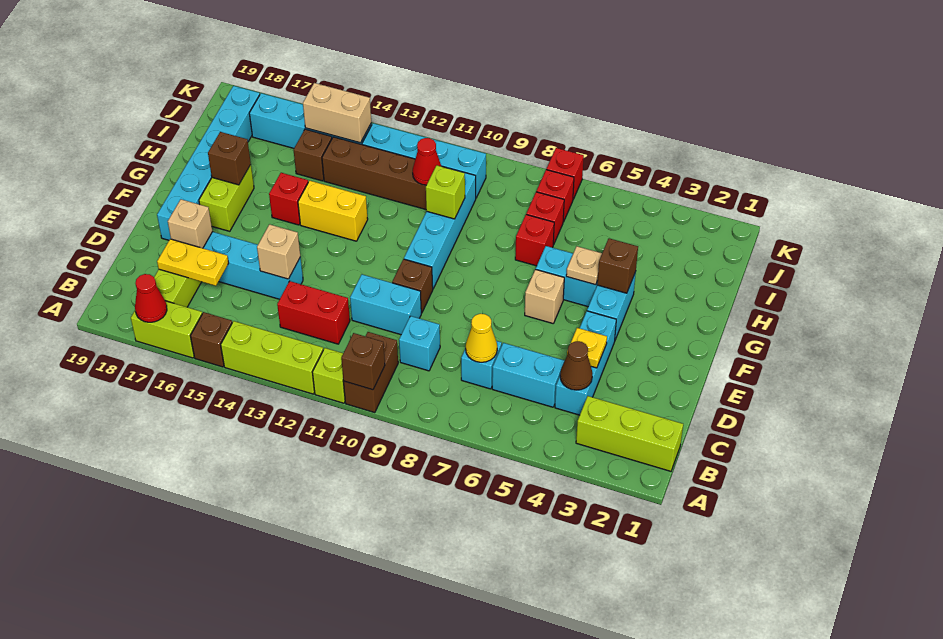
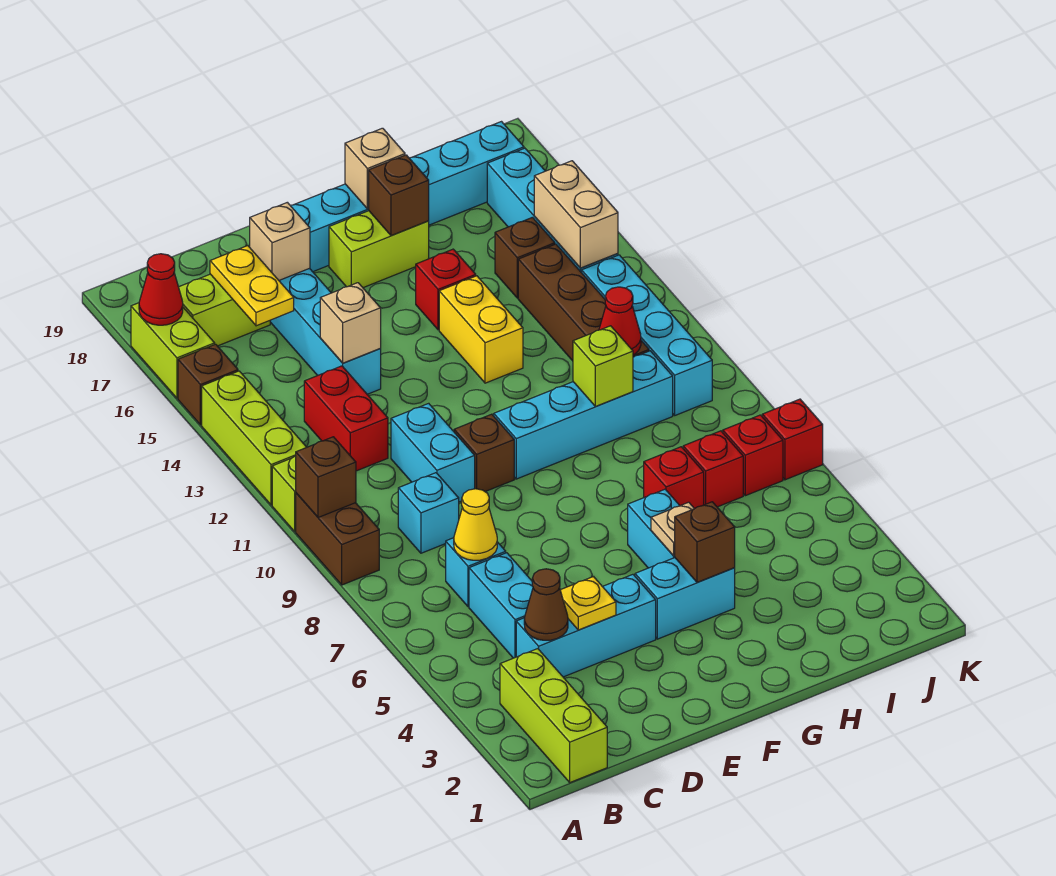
brown 1x2 brick [344,332,398,413] -> brown 1x2 brick turned to [296,493,379,585]
tan 1x1 brick [525,269,564,323] -> tan 1x1 brick moved to [345,128,405,209]

